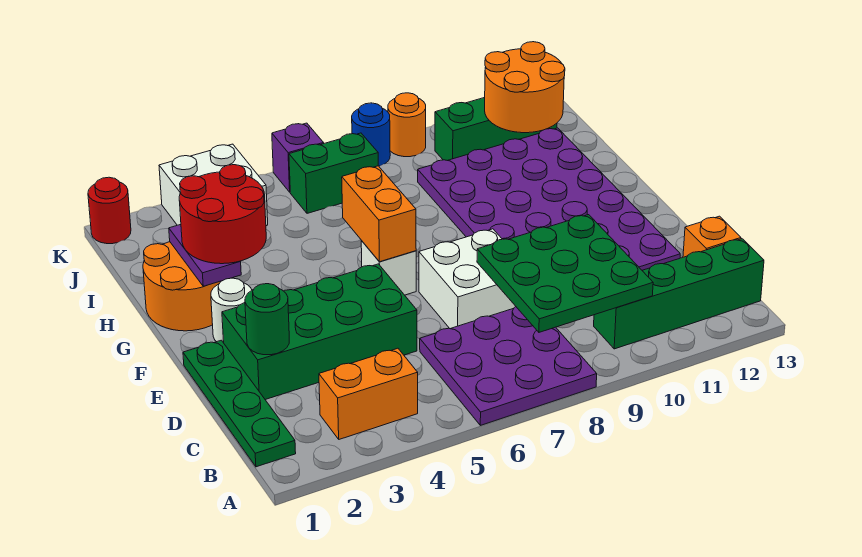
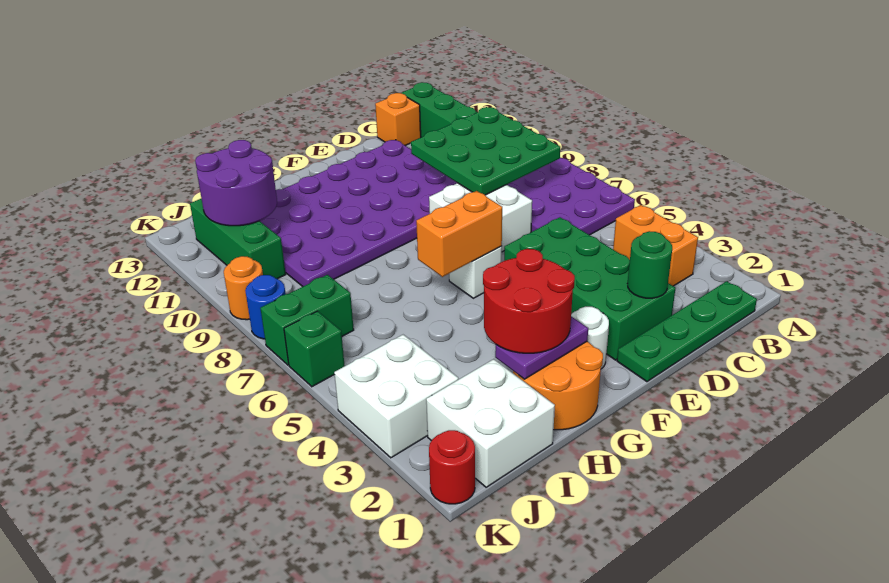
none -> white 2x2 brick [426,359,555,487]
orange 2x2 round brick [485,42,565,133] -> purple 2x2 round brick [195,140,277,226]
green 1x2 brick [289,133,378,213] -> green 1x2 brick turned to [260,275,354,365]
purple 1x1 brick [272,123,324,192] -> green 1x1 brick [284,311,345,387]

